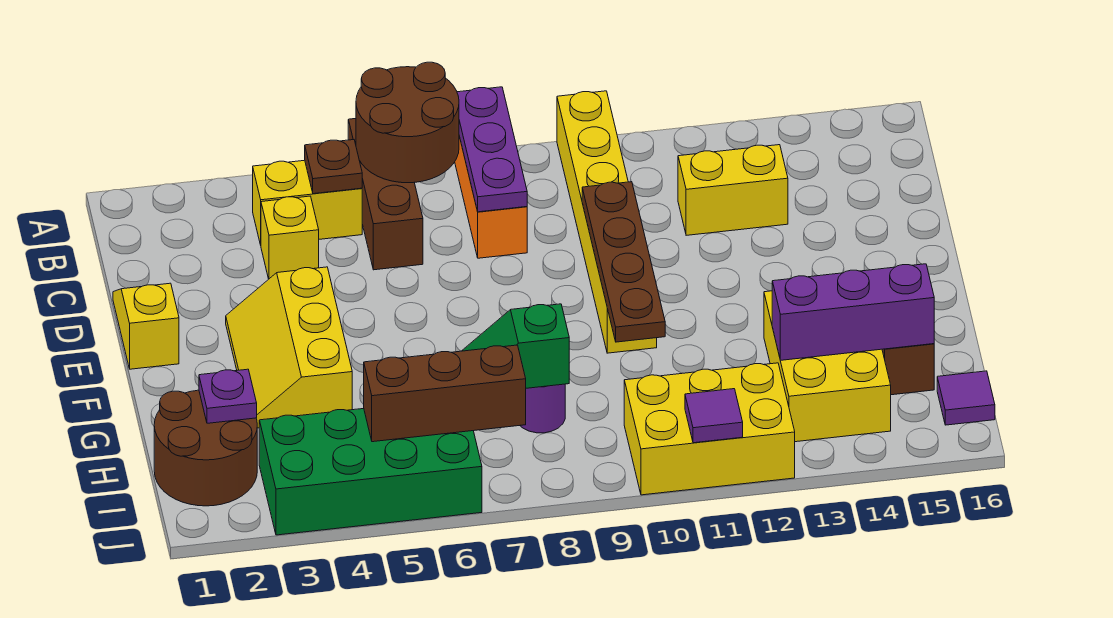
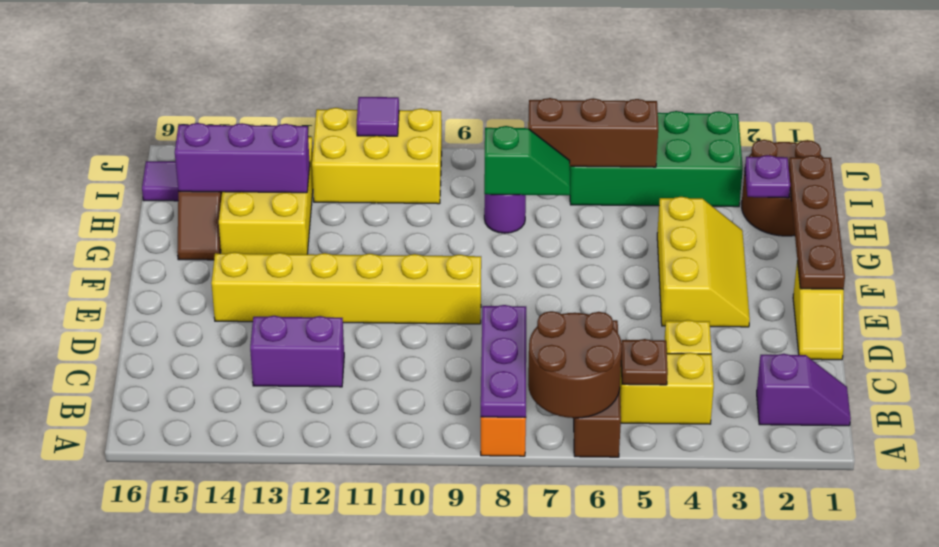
yellow 1x6 brick [557,91,657,353] -> yellow 1x6 brick turned to [211,252,481,324]
none -> purple 1x2 slope [757,354,851,426]
yellow 1x2 brick [678,145,788,235] -> purple 1x2 brick [250,316,344,387]
brown 1x4 plate [582,182,665,342] -> brown 1x4 plate moved to [789,156,845,289]

